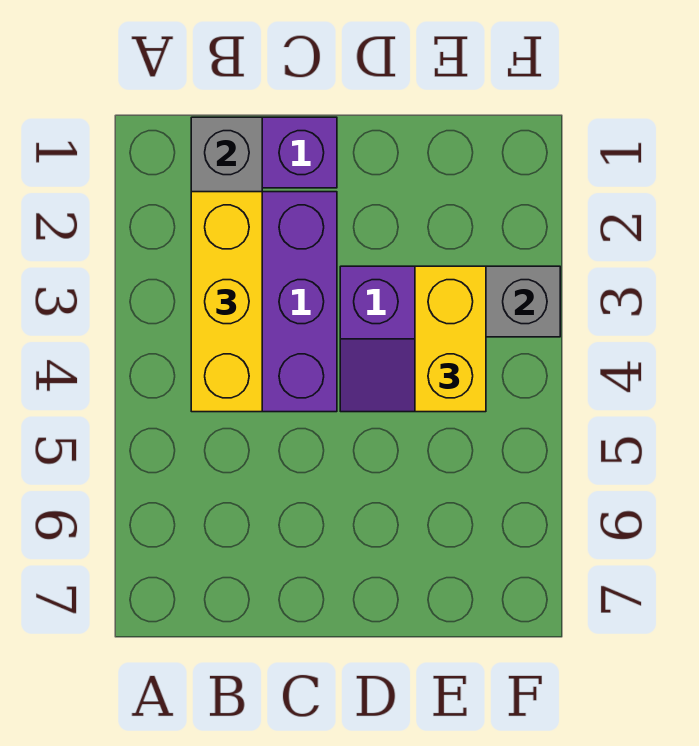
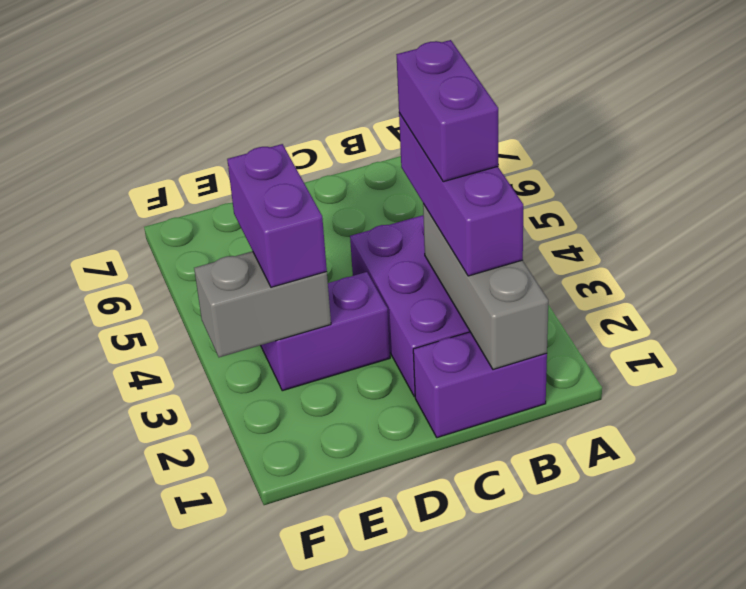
yellow 1x3 brick [191,192,262,412] -> purple 1x3 brick [399,113,523,276]
none -> purple 1x2 brick [396,40,498,182]
yellow 1x2 brick [415,266,486,412] -> purple 1x2 brick [227,144,327,287]

